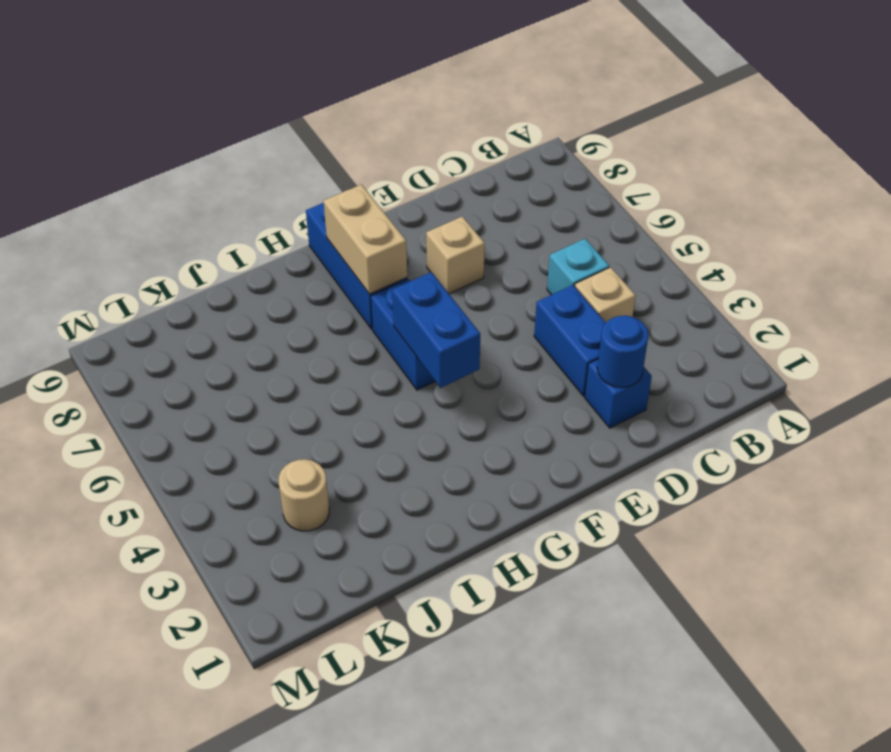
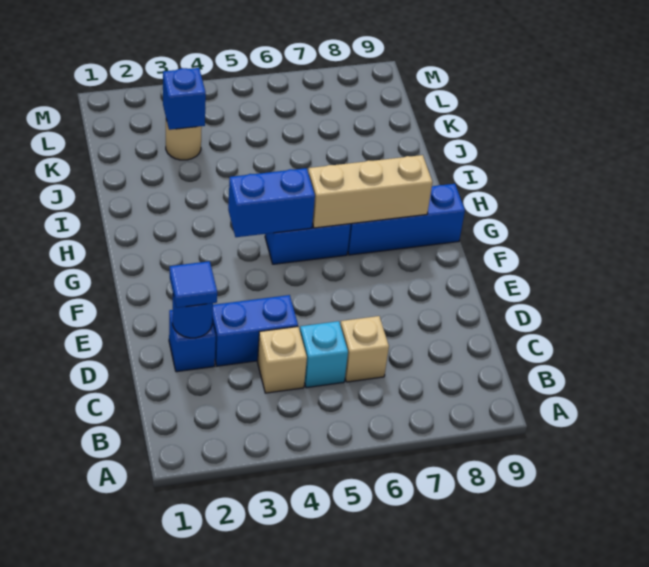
none -> blue 1x1 tile [170,261,217,308]
tan 1x1 brick [426,216,485,294] -> tan 1x1 brick moved to [341,316,389,382]
tan 1x2 brick [324,185,407,294] -> tan 1x3 brick [308,155,432,228]
none -> blue 1x1 brick [163,68,206,130]

